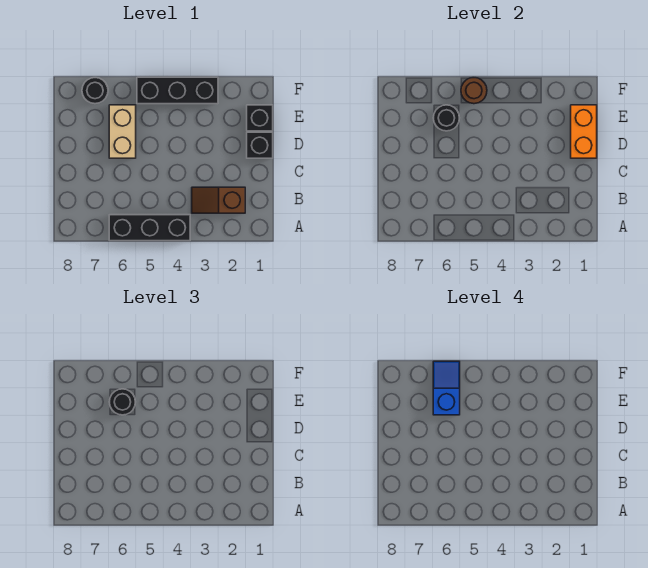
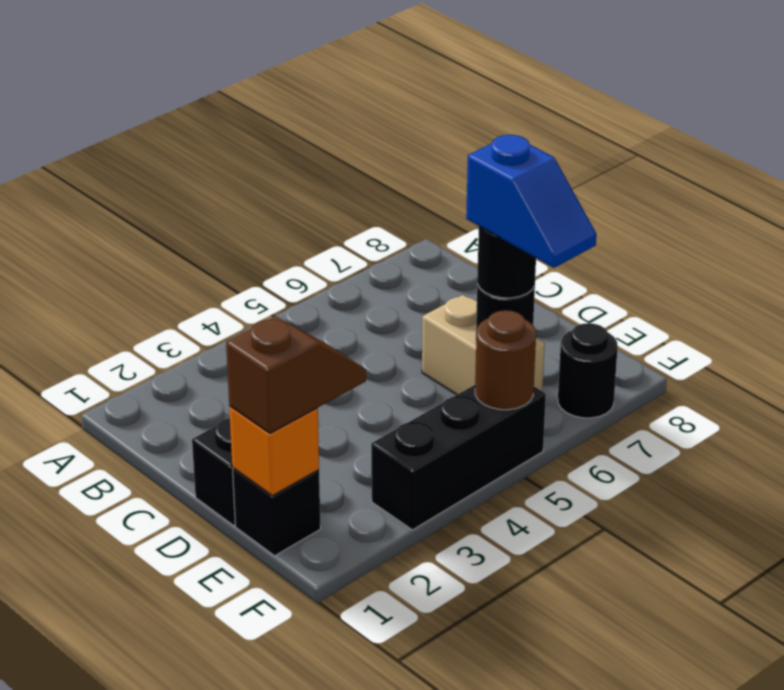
black 1x3 brick [109,215,190,241] -> none
brown 1x2 slope [192,187,245,213] -> brown 1x2 slope moved to [226,317,366,433]
orange 1x2 brick [571,105,597,158] -> orange 1x1 brick [229,406,319,496]

